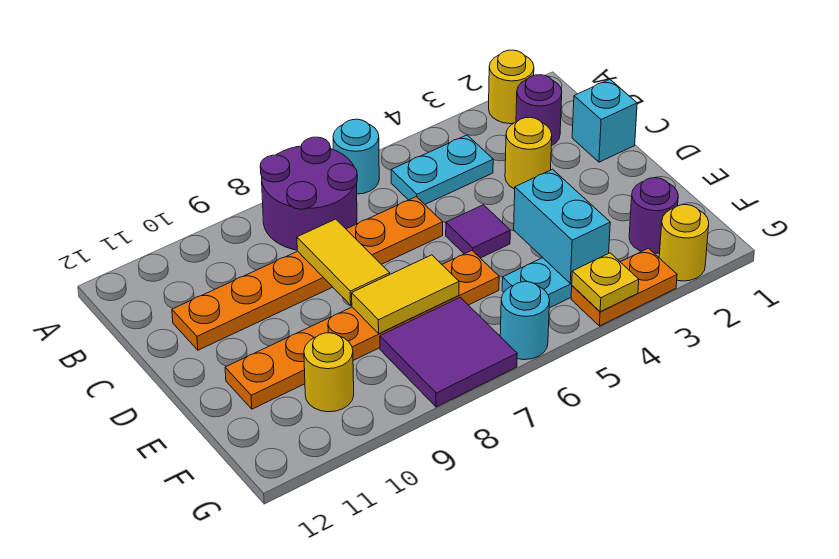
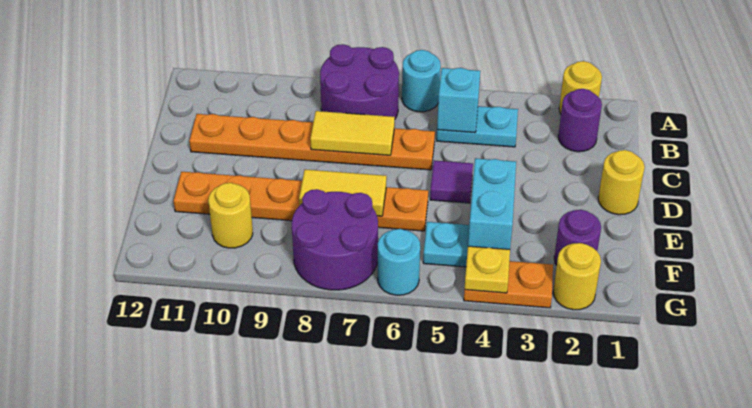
cyan 1x1 brick [572,79,637,162] -> cyan 1x1 brick moved to [437,68,480,133]
yellow 1x1 round brick [505,117,552,189] -> yellow 1x1 round brick moved to [598,150,645,215]
yellow 1x2 tile [297,219,390,305] -> yellow 1x2 tile turned to [310,111,395,155]
purple 2x2 tile [380,297,517,407] -> purple 2x2 round brick [292,189,378,290]

